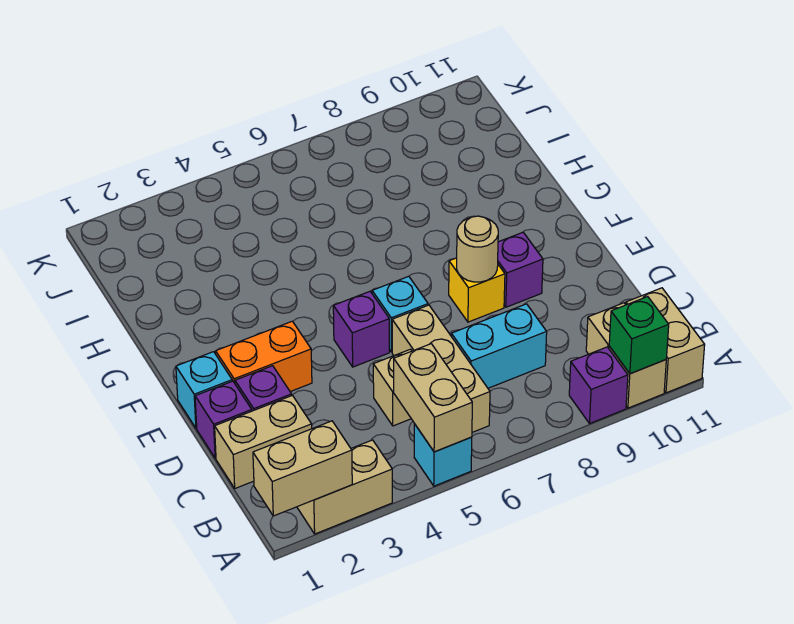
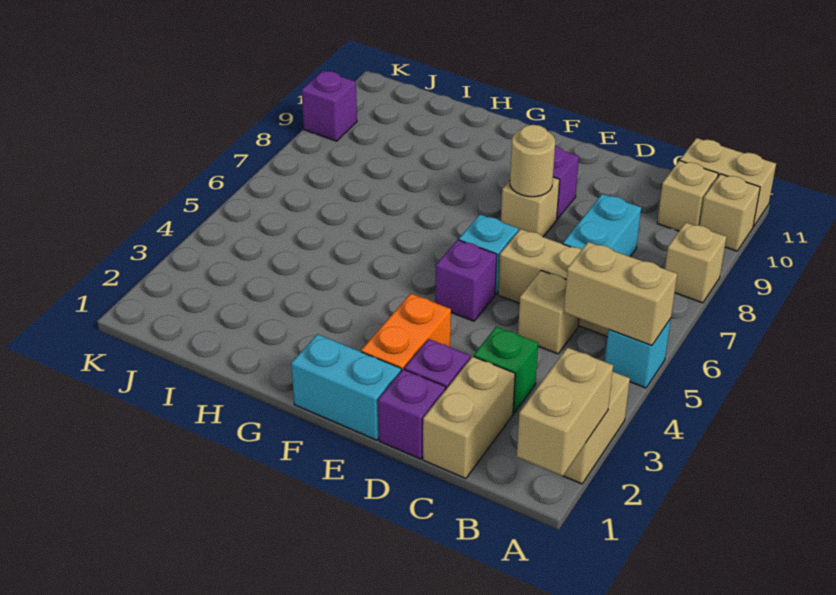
none -> tan 1x1 brick [665,223,726,303]
purple 1x1 brick [569,347,628,423] -> purple 1x1 brick moved to [302,71,357,141]
green 1x1 brick [609,297,669,374] -> green 1x1 brick moved to [474,327,538,414]
cyan 1x1 brick [176,352,232,428] -> cyan 1x2 brick [291,334,401,440]
yellow 1x1 brick [449,258,505,322] -> tan 1x1 brick [501,177,560,236]

